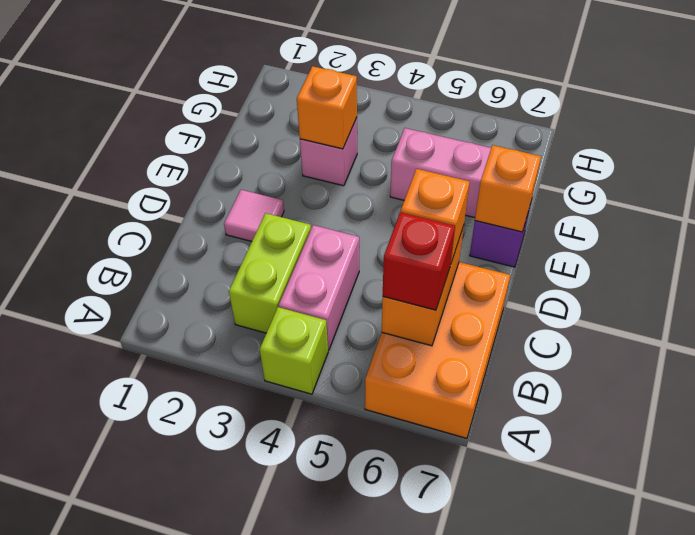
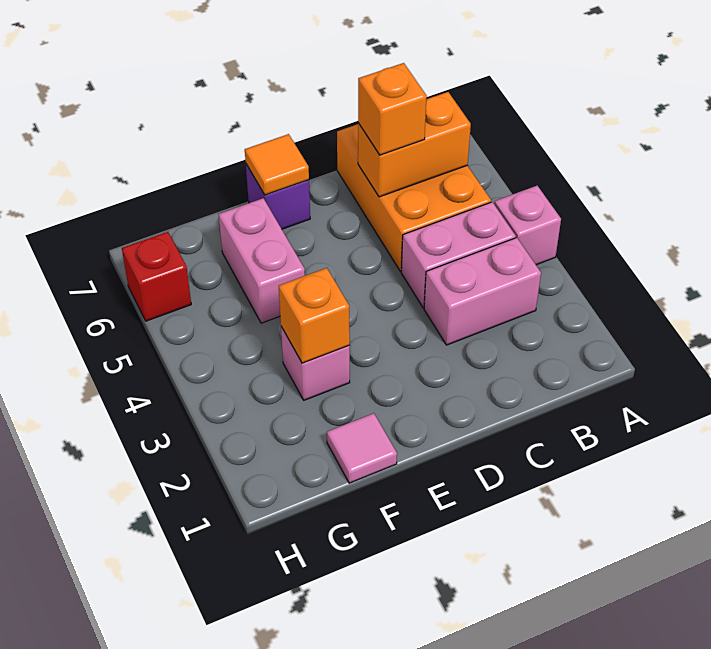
lime 1x1 brick [260,307,328,394] -> pink 1x1 brick [494,186,561,265]
orange 2x3 brick [365,262,510,438] -> orange 2x3 brick turned to [337,124,491,271]
lime 1x2 brick [229,213,311,333] -> pink 1x2 brick [424,238,541,345]
red 1x1 brick [383,212,455,310] -> red 1x1 brick moved to [122,232,191,321]
pink 1x1 tile [224,190,284,241] -> pink 1x1 tile moved to [327,413,397,483]
orange 1x1 brick [475,145,541,232] -> orange 1x1 tile [245,134,309,195]

